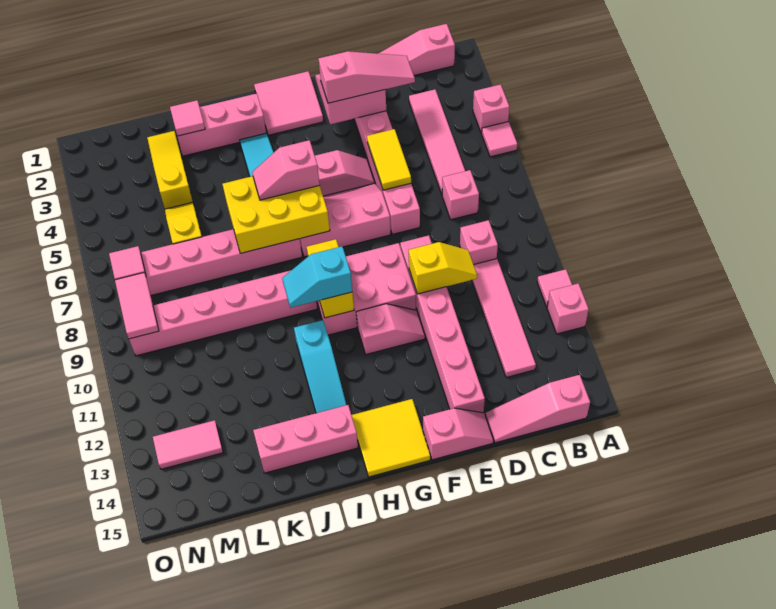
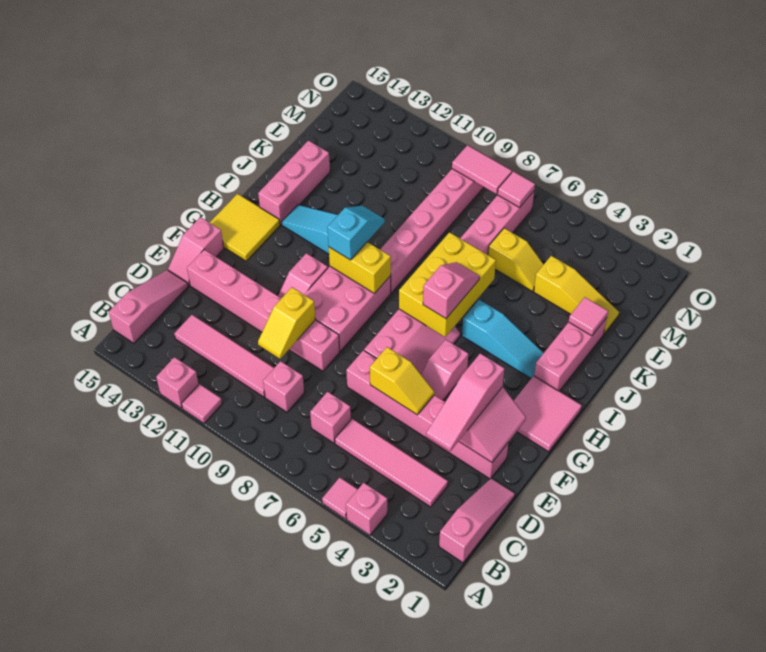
yellow 1x2 tile [367,129,411,190] -> yellow 1x2 slope [370,347,434,415]
pink 1x2 tile [153,420,223,469] -> none

